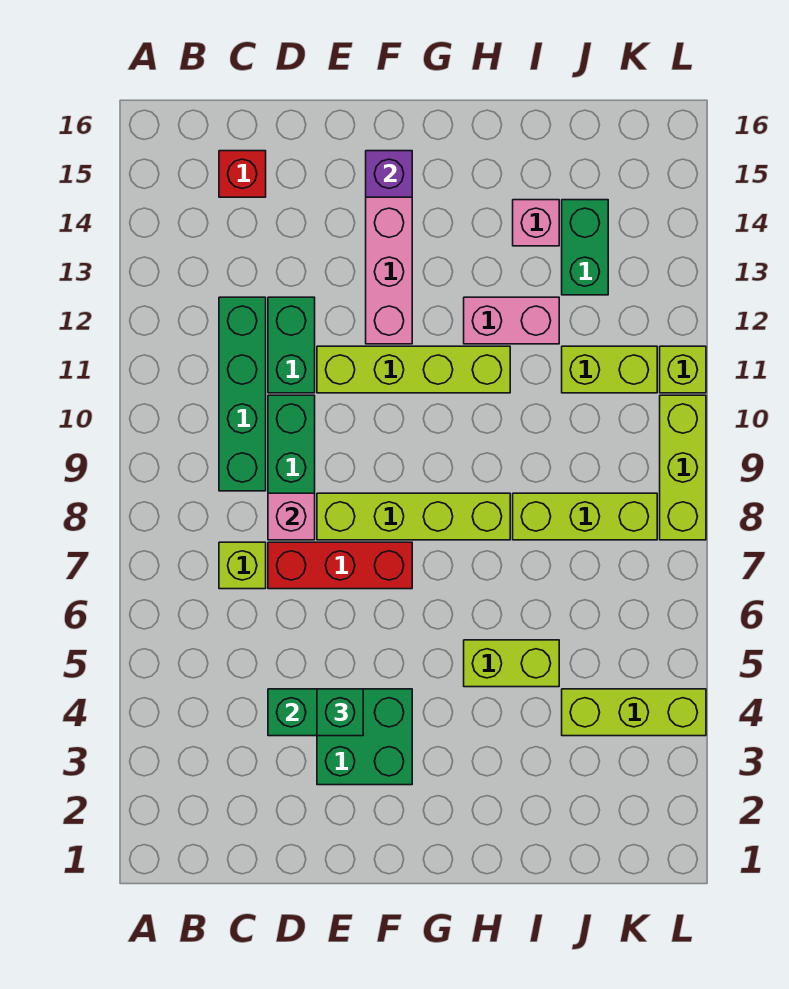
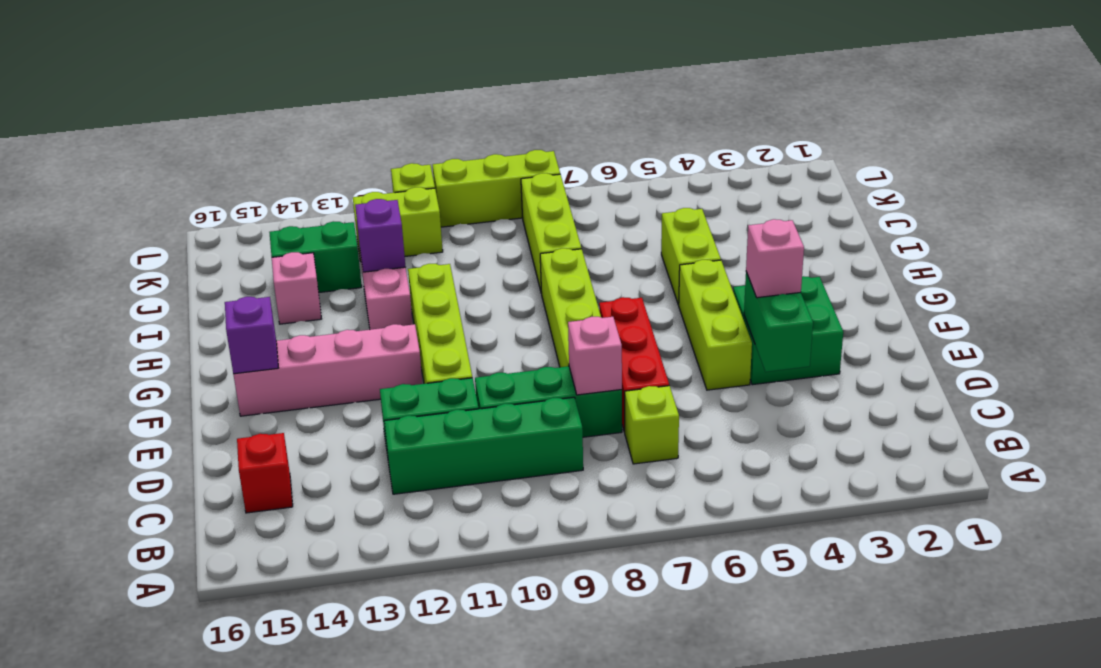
green 1x1 brick [317,689,363,736] -> pink 1x1 brick [746,219,804,298]
none -> purple 1x1 brick [355,199,405,272]
lime 1x3 brick [562,689,706,736] -> lime 1x3 brick moved to [679,260,752,390]
lime 1x2 brick [562,346,657,393] -> lime 1x2 brick turned to [353,187,443,261]

